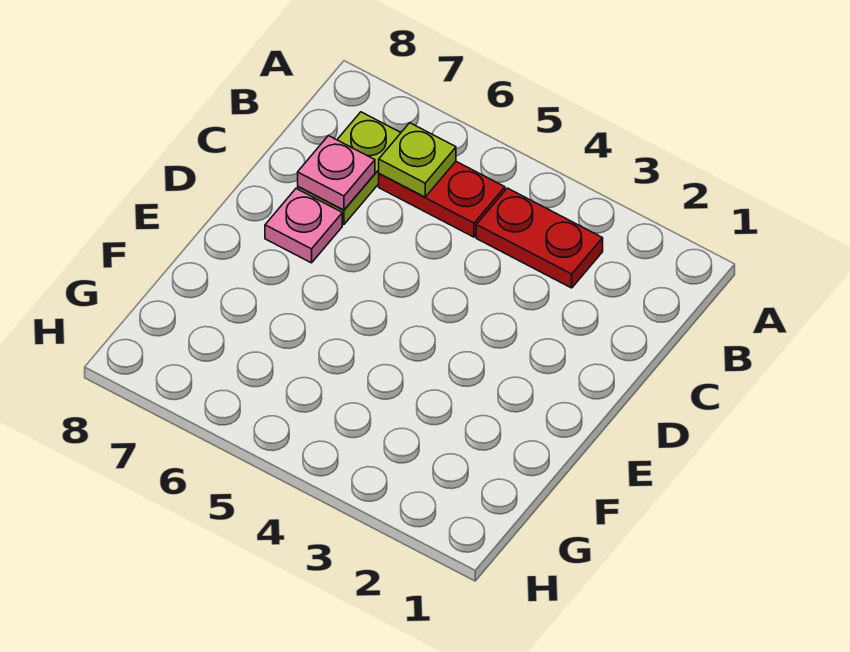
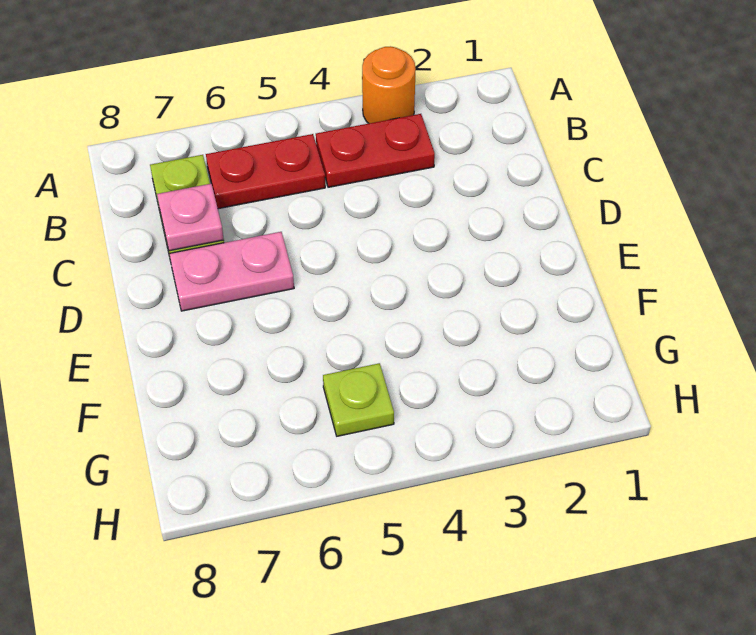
none -> orange 1x1 round brick [362,46,416,123]
lime 1x1 plate [379,123,456,197] -> lime 1x1 plate moved to [323,363,394,436]
pink 1x1 plate [265,189,342,263] -> pink 1x2 plate [169,232,294,311]

